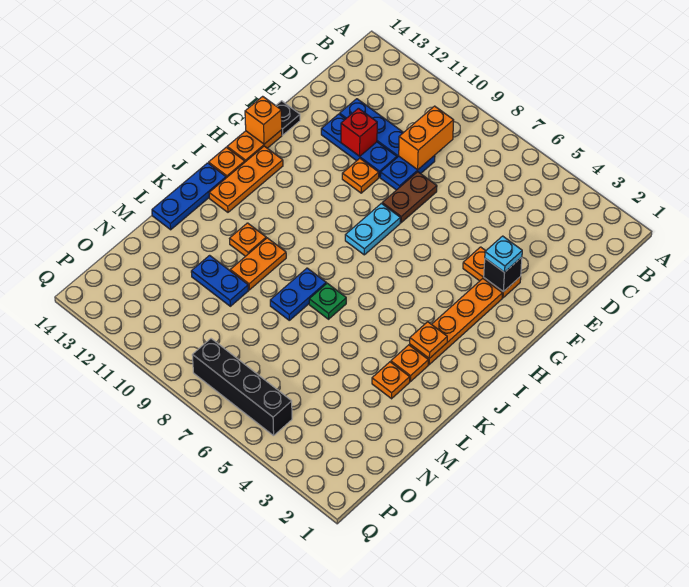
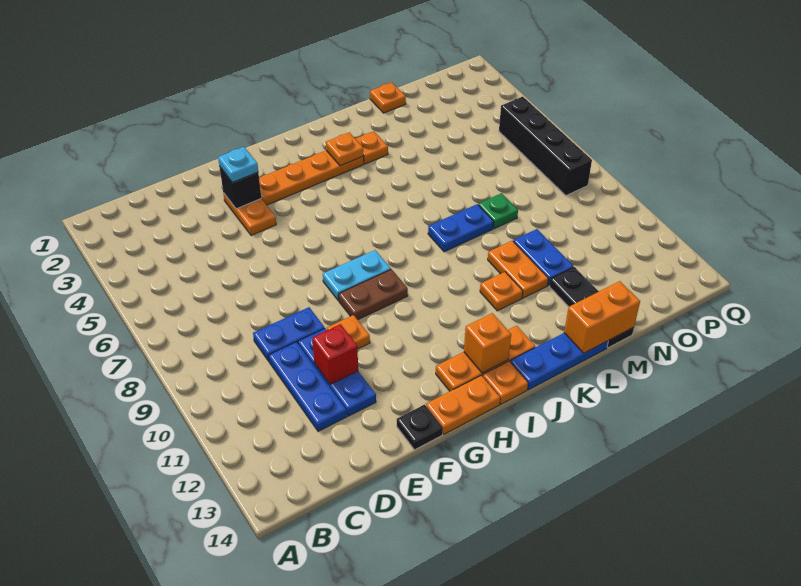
orange 1x2 brick [399,106,454,170] -> orange 1x2 brick moved to [564,281,640,353]
brown 1x2 plate [382,172,437,223] -> brown 1x2 plate moved to [339,269,408,320]
orange 1x1 brick [245,96,282,144] -> orange 1x1 brick moved to [464,313,511,373]
green 1x1 plate [309,283,346,319] -> green 1x1 plate moved to [478,193,518,229]
orange 1x2 plate [230,238,286,290] -> orange 1x2 plate turned to [488,241,548,298]
orange 1x1 plate [372,362,410,399] -> orange 1x1 plate moved to [370,82,406,113]
none -> black 1x3 plate [549,267,634,348]

